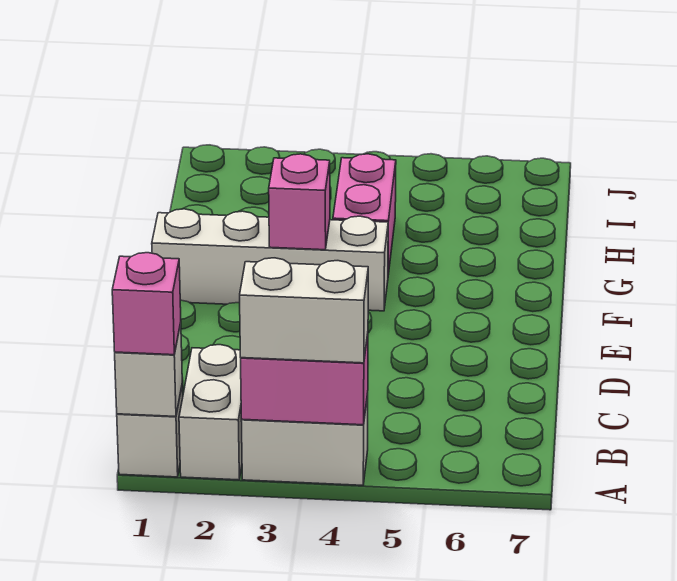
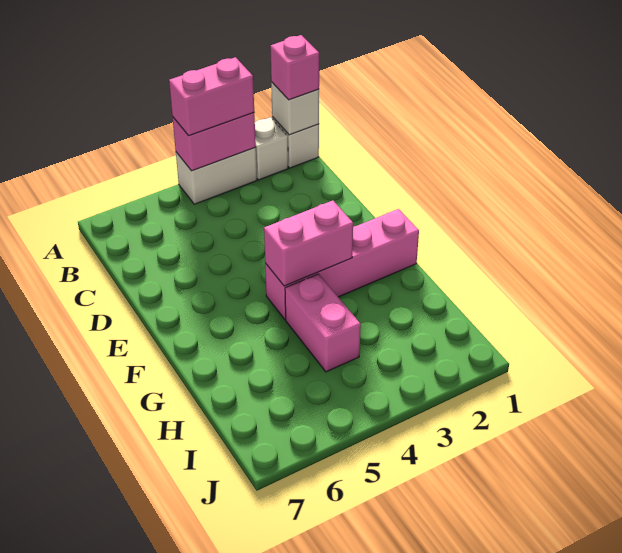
white 1x2 brick [179,345,242,480] -> white 1x1 brick [255,117,288,180]
white 1x2 brick [240,258,368,363] -> pink 1x2 brick [169,57,254,136]
white 1x4 brick [152,209,388,311] -> pink 1x4 brick [265,209,419,320]
pink 1x1 brick [269,154,330,250] -> pink 1x2 brick [264,201,353,286]

